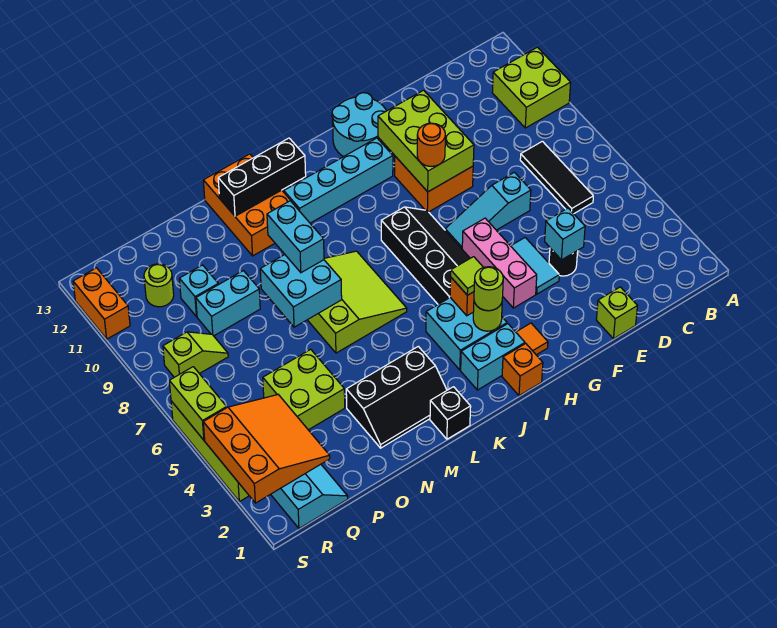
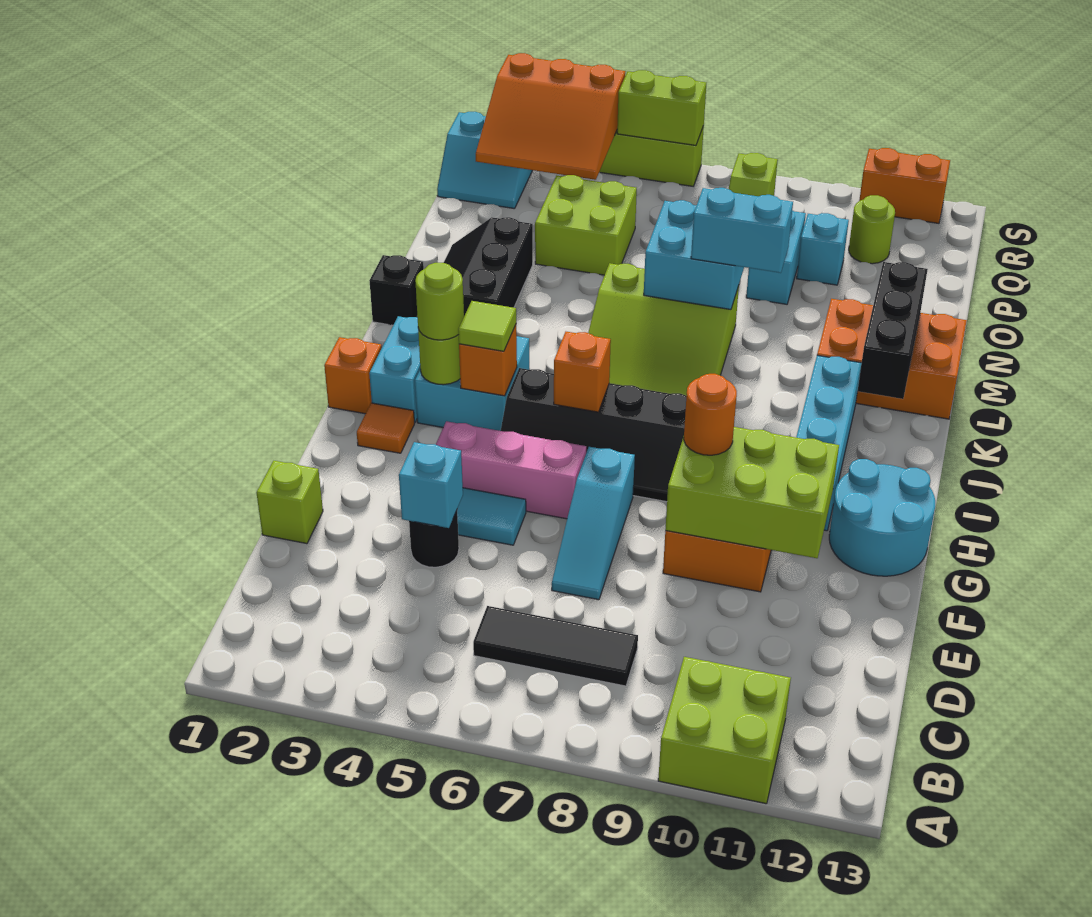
cyan 1x3 slope [445,172,531,249] -> cyan 1x3 slope turned to [552,447,635,600]
none -> orange 1x1 brick [554,332,611,412]

